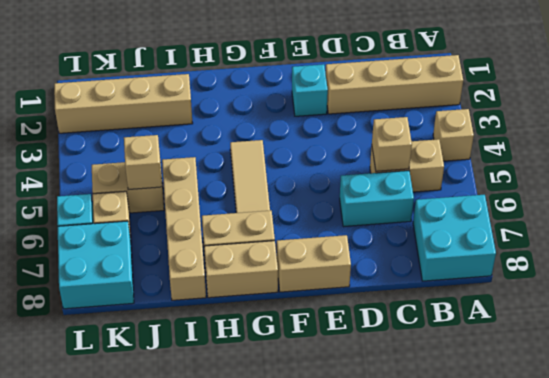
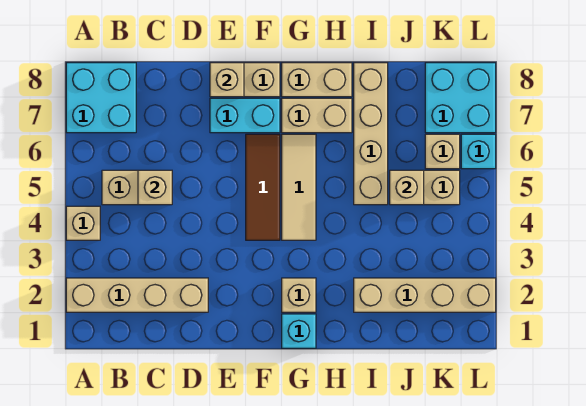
cyan 1x2 brick [340,171,414,227] -> cyan 1x2 brick moved to [210,98,280,133]
cyan 1x1 brick [292,64,328,116] -> cyan 1x1 brick moved to [282,314,316,348]
none -> tan 1x1 brick [210,63,244,97]
none -> brown 1x3 tile [246,134,280,240]
none -> tan 1x1 brick [282,278,316,312]

